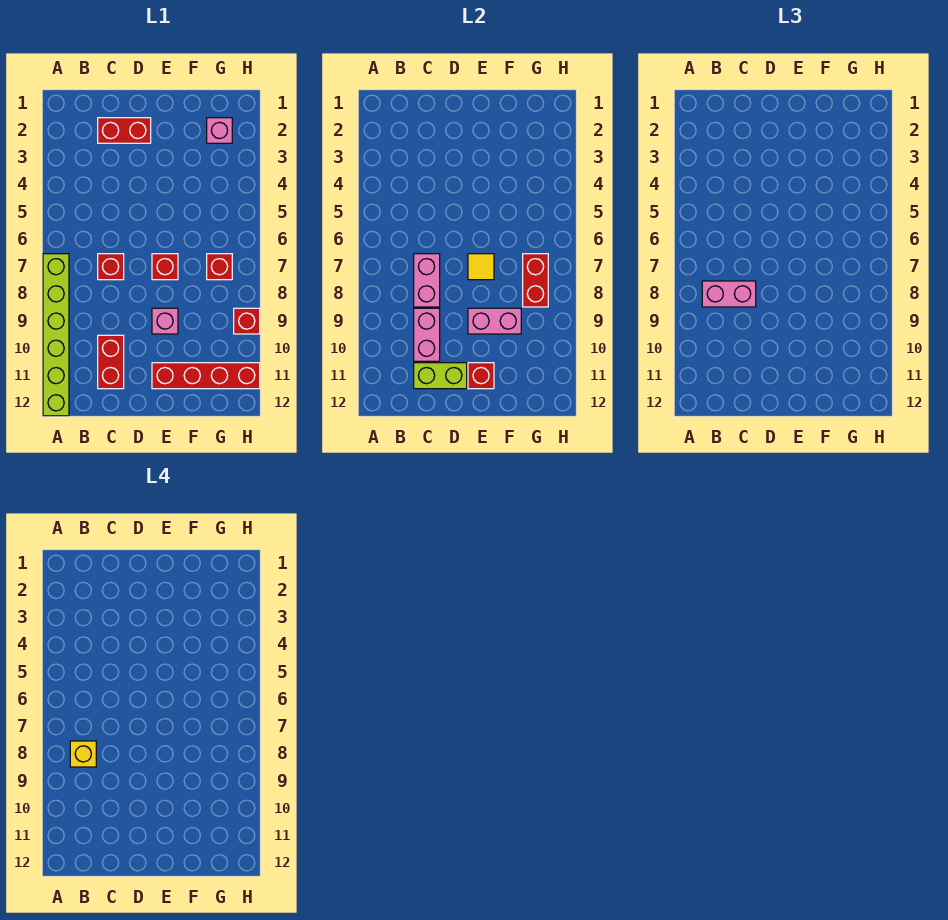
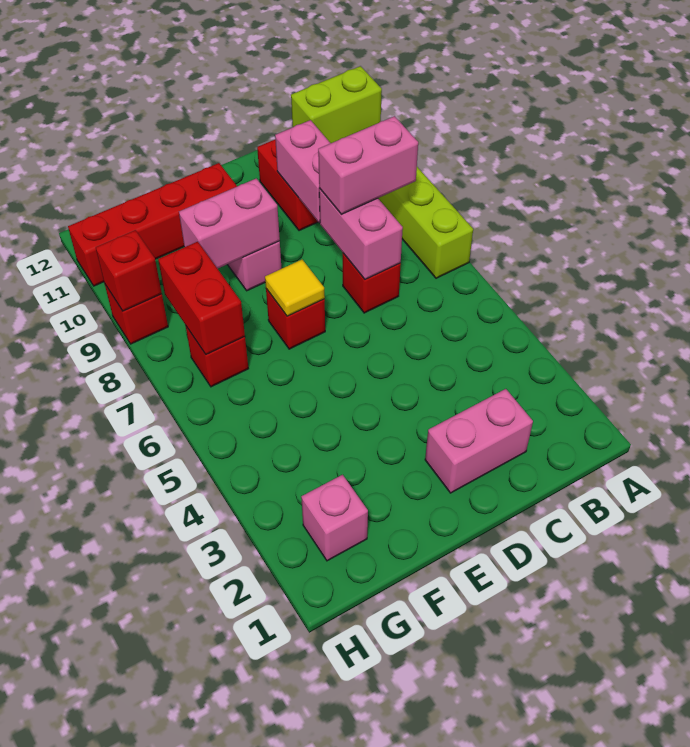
yellow 1x1 brick [70,741,96,767] -> none
red 1x2 brick [98,118,151,143] -> pink 1x2 brick [425,389,533,493]
lime 1x2 brick [414,363,467,389] -> lime 1x2 brick moved to [291,66,382,143]
red 1x1 brick [468,363,494,389] -> red 1x1 brick moved to [96,230,162,311]

